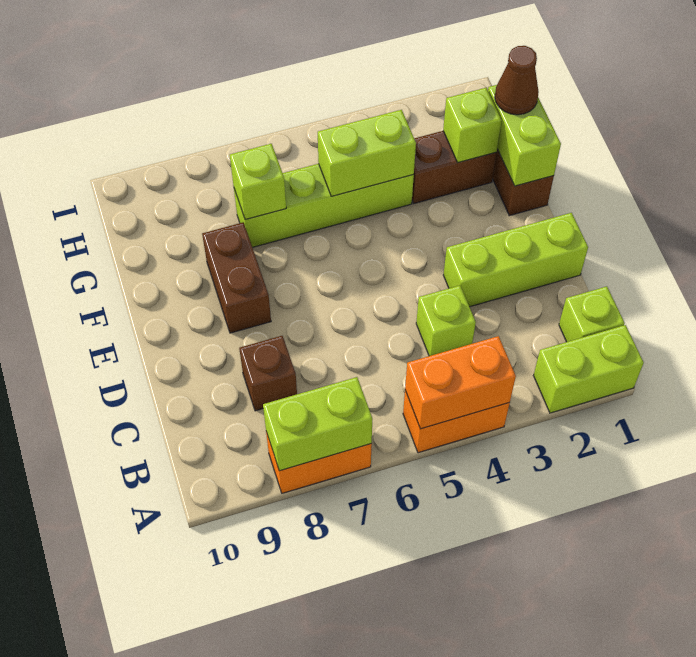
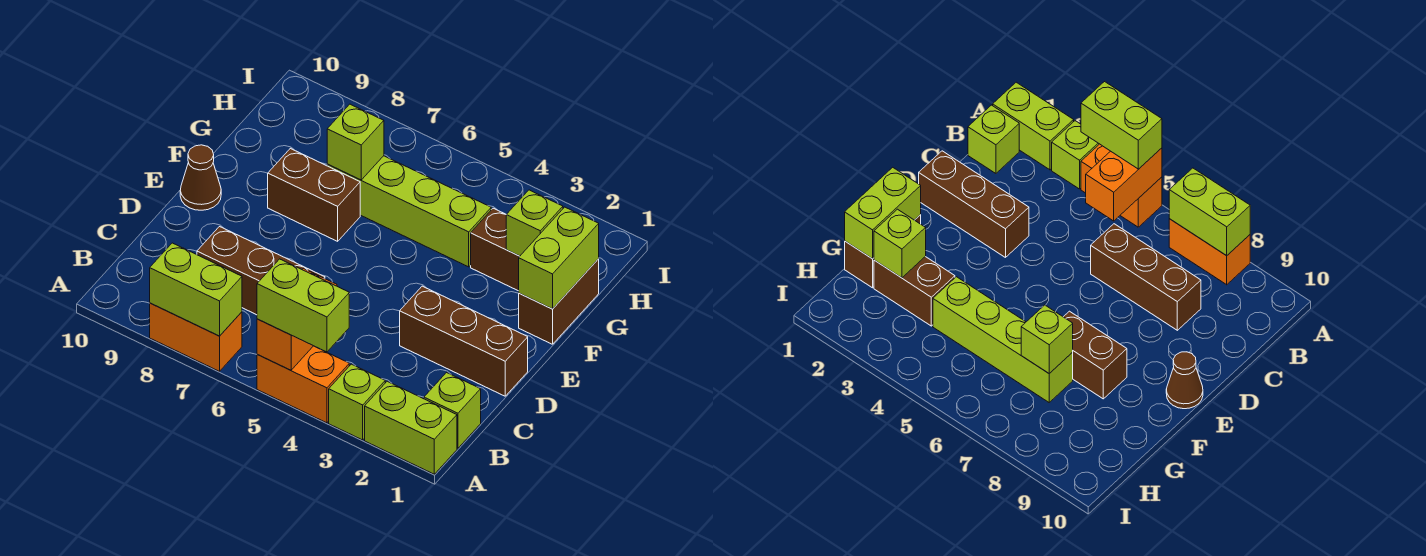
orange 1x2 brick [405,336,516,429] -> orange 1x2 brick turned to [257,268,337,370]
lime 1x1 brick [416,285,476,356] -> lime 1x1 brick moved to [329,364,385,440]
brown 1x1 brick [239,336,297,411] -> brown 1x3 brick [197,227,325,315]
lime 1x3 brick [443,213,588,307] -> brown 1x3 brick [400,286,528,396]
brown 1x2 brick [202,222,271,333] -> brown 1x2 brick turned to [268,148,360,241]
brown 1x1 cone [495,46,539,115] -> brown 1x1 cone moved to [180,145,221,210]
lime 1x2 brick [318,110,416,196] -> lime 1x2 brick moved to [257,259,349,352]

